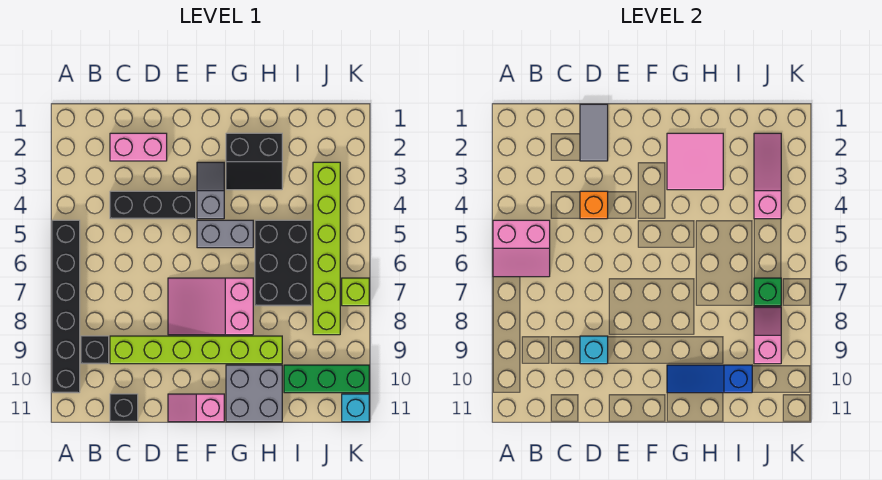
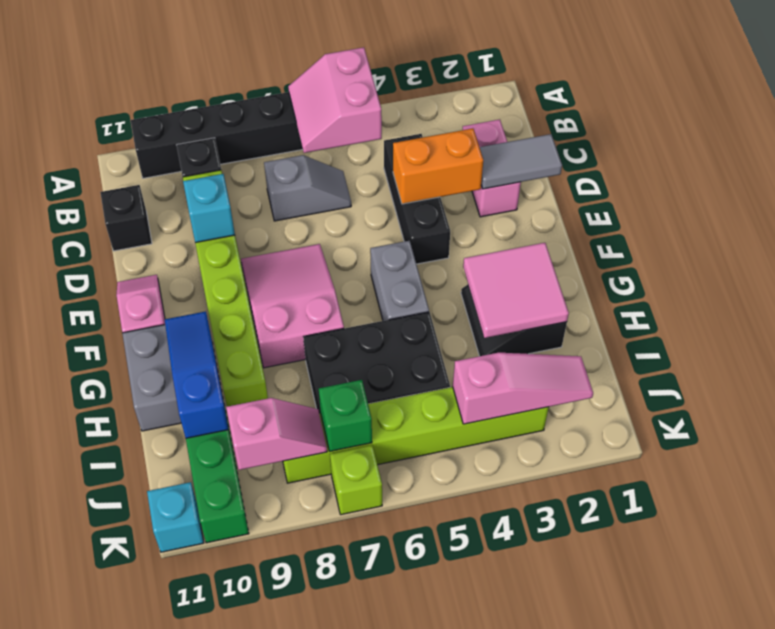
orange 1x1 brick [580,191,608,219] -> orange 1x2 brick [393,128,483,204]
grey 1x2 slope [197,162,224,219] -> grey 1x2 slope moved to [264,155,351,221]

